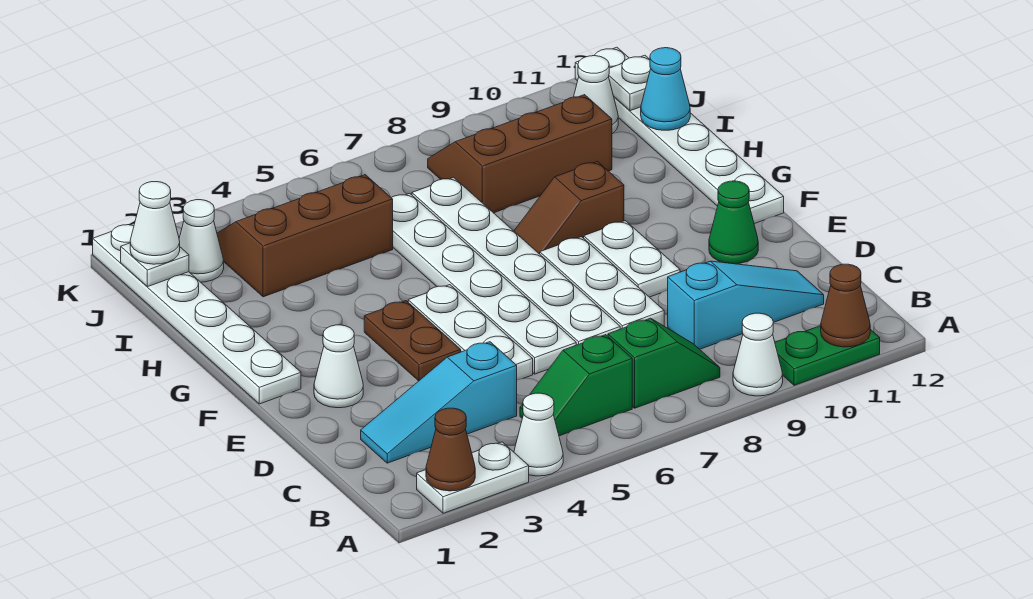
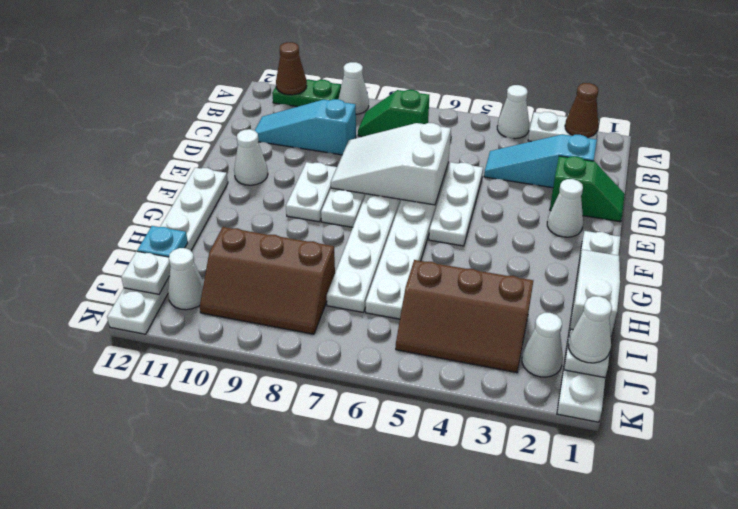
green 1x2 slope [520,335,632,436] -> green 1x2 slope moved to [550,156,625,222]
cyan 1x3 slope [361,342,517,463] -> cyan 1x3 slope turned to [484,134,597,188]
none -> white 2x3 slope [331,123,451,205]
brown 1x2 plate [364,301,461,381] -> none
green 1x1 cone [709,181,758,264] -> white 1x1 cone [234,129,268,185]
none -> white 1x3 slope [569,250,620,335]
brown 1x2 slope [514,161,624,254] -> none
cyan 1x1 cone [641,48,690,130] -> cyan 1x1 plate [137,226,188,257]

